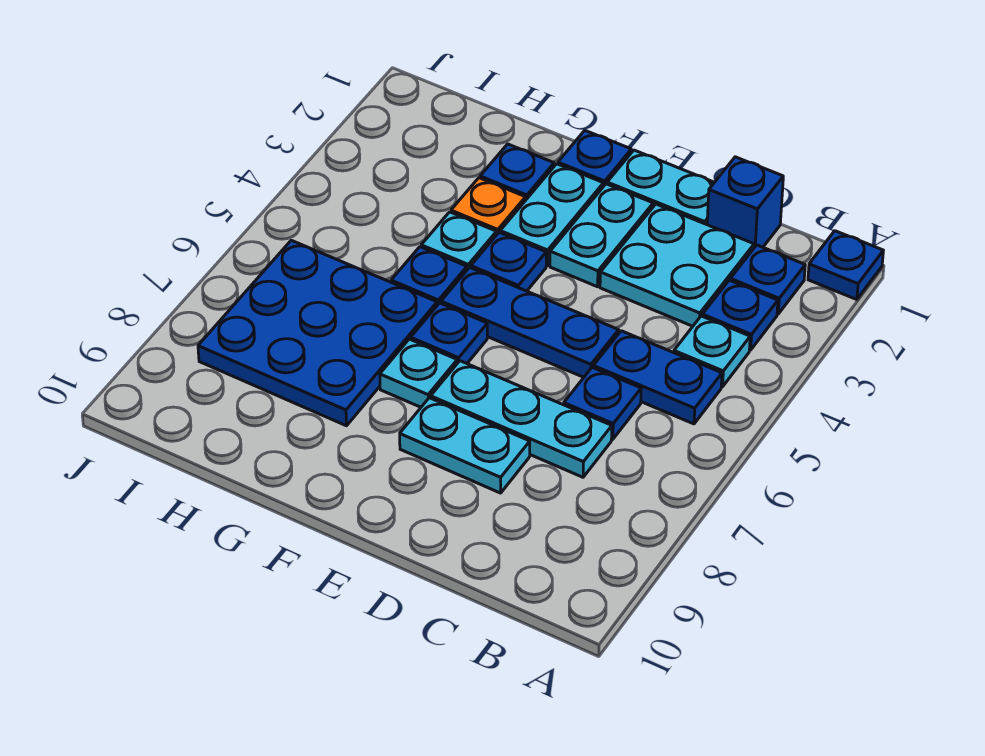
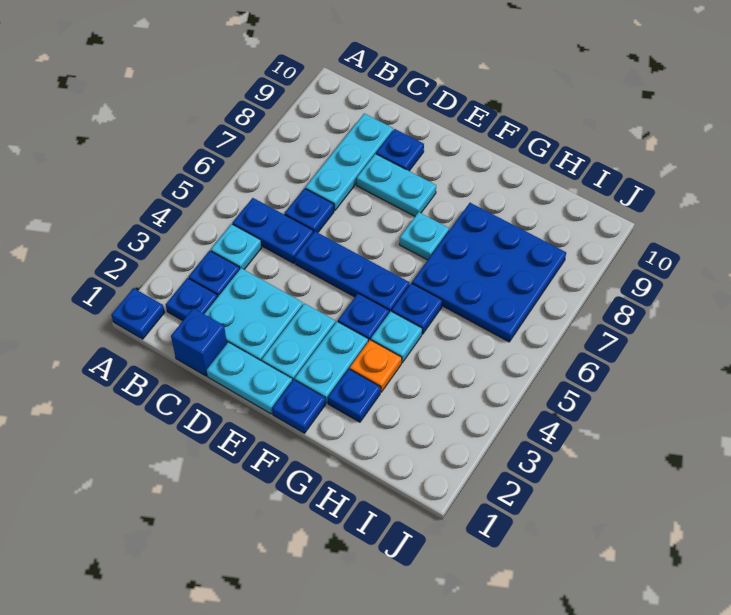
cyan 1x3 plate [431,361,612,477] -> cyan 1x3 plate turned to [305,113,393,210]
blue 1x1 plate [411,303,487,363] -> blue 1x1 plate moved to [376,129,424,171]

